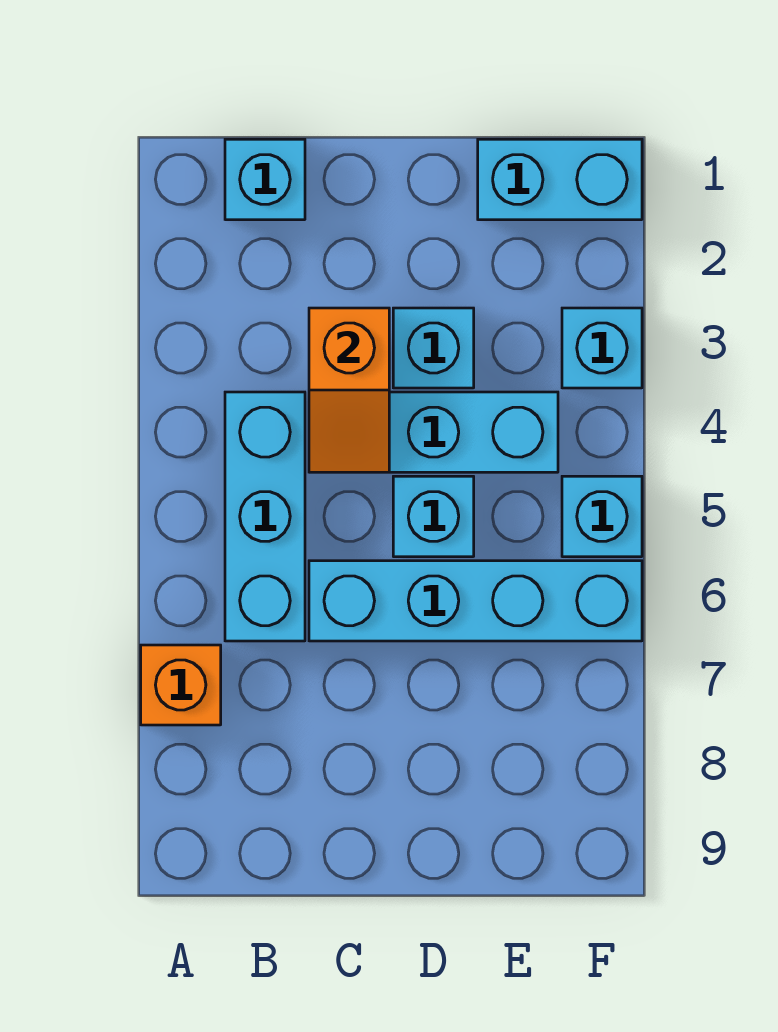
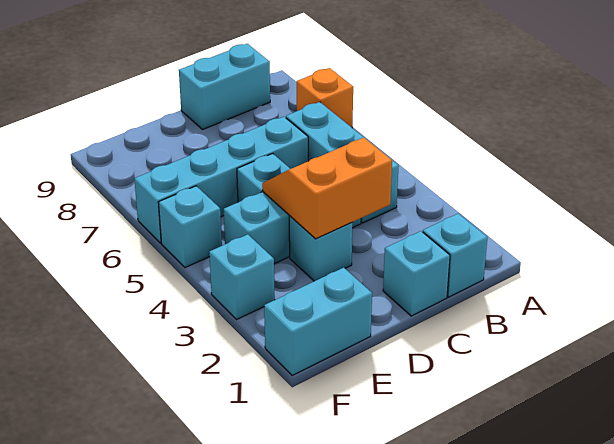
none -> cyan 1x2 brick [179,44,270,130]
none -> cyan 1x1 brick [383,231,450,316]
orange 1x2 slope [309,308,389,472] -> orange 2x2 slope [262,138,392,239]

